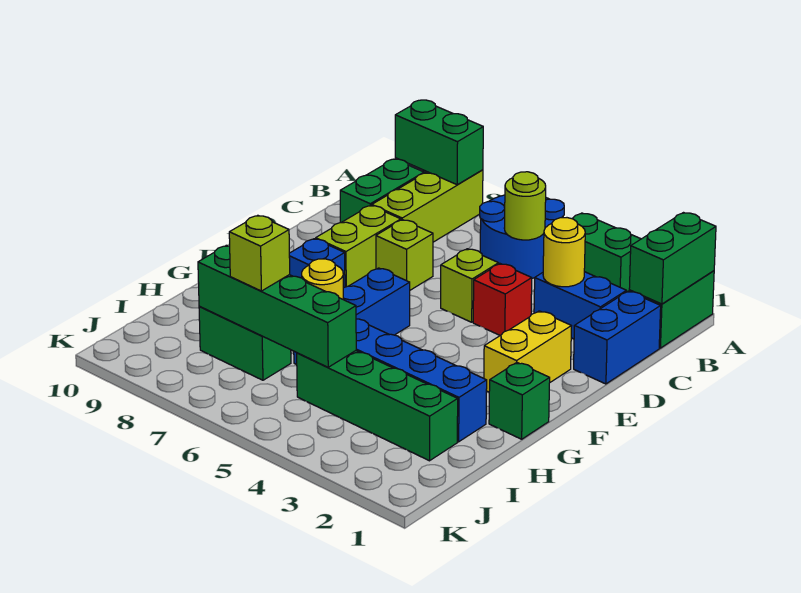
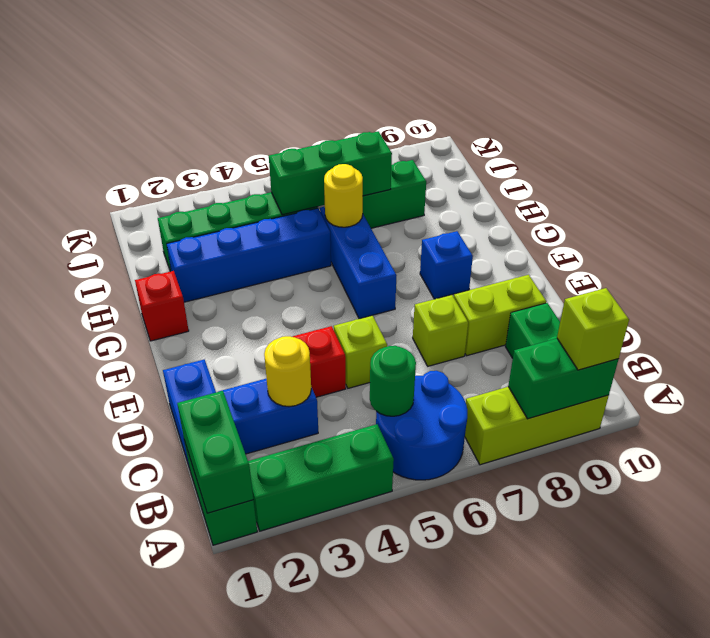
green 1x2 brick [572,213,641,292] -> green 1x3 brick [248,424,394,531]
lime 1x3 brick [372,170,483,242] -> lime 1x3 brick turned to [465,387,609,465]
lime 1x1 round brick [504,172,546,240] -> green 1x1 round brick [370,346,416,416]
lime 1x2 brick [316,205,401,287] -> lime 1x2 brick turned to [453,275,546,356]
yellow 1x2 brick [484,311,571,392] -> none
green 1x1 brick [489,363,550,439] -> red 1x1 brick [135,271,189,341]
green 1x4 brick [198,245,356,367] -> green 1x3 brick [269,131,392,215]
lime 1x1 brick [229,215,290,291] -> lime 1x1 brick moved to [557,288,629,370]

